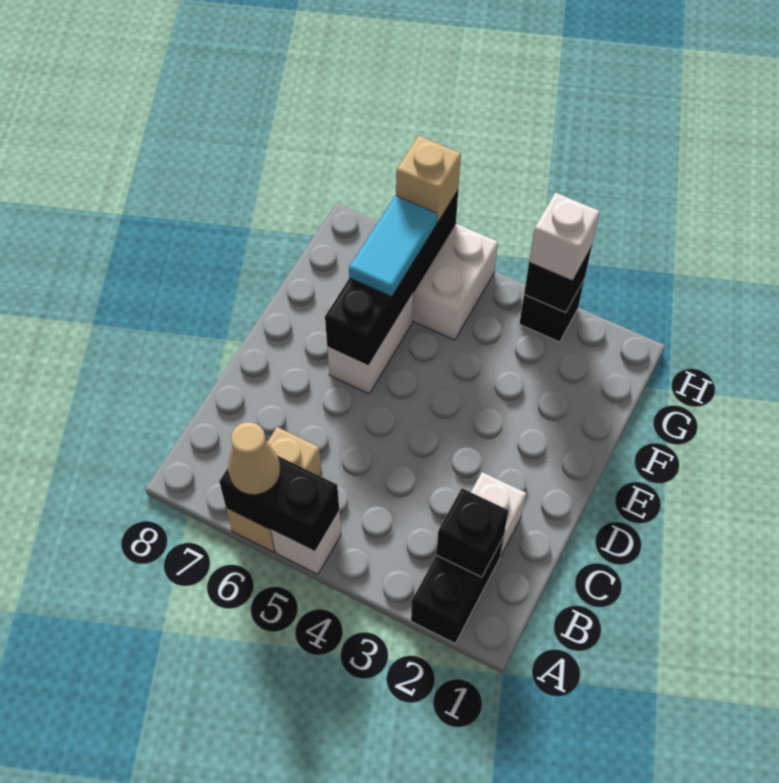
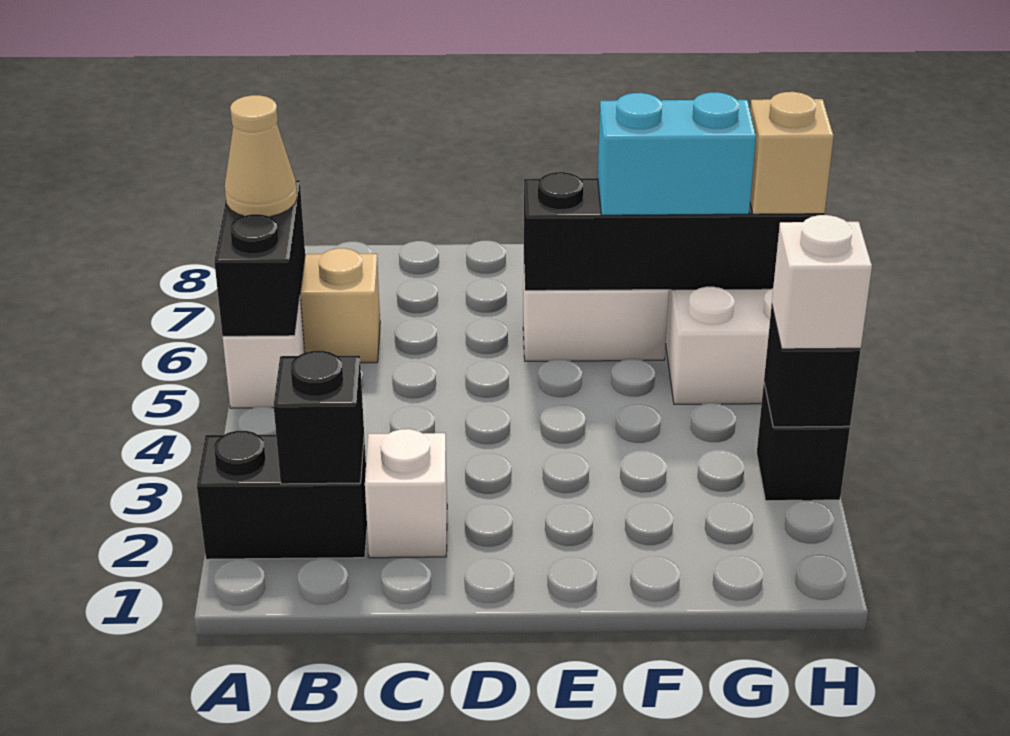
cyan 1x2 tile [349,196,437,297] -> cyan 1x2 brick [598,92,756,215]

